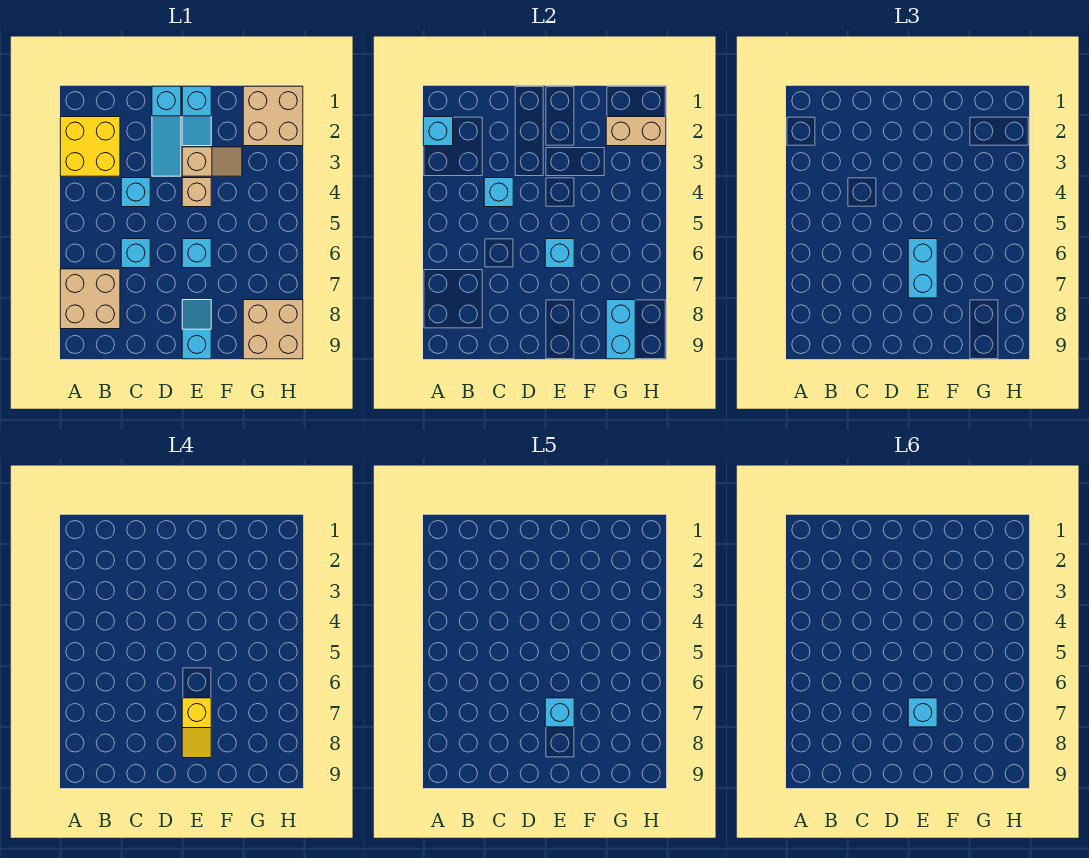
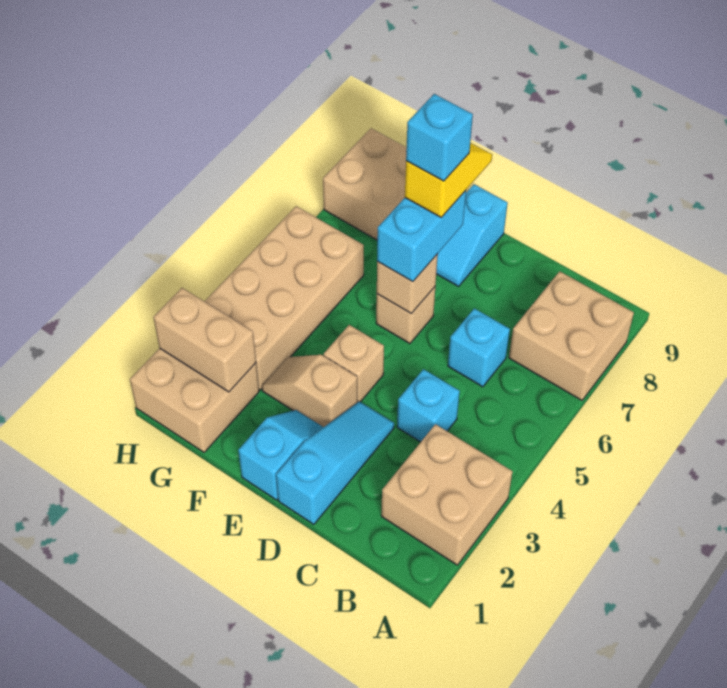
yellow 2x2 brick [60,117,120,176] -> tan 2x2 brick [381,424,513,565]
cyan 1x1 brick [423,117,453,146] -> none
cyan 1x1 brick [484,178,513,207] -> none
cyan 1x1 brick [182,239,211,268] -> tan 1x1 brick [376,287,435,344]
cyan 1x1 brick [545,239,574,268] -> tan 1x1 brick [377,254,438,314]
cyan 1x1 brick [908,698,937,727] -> none
none -> tan 2x4 brick [205,206,364,390]
cyan 1x2 brick [606,300,635,359] -> none

